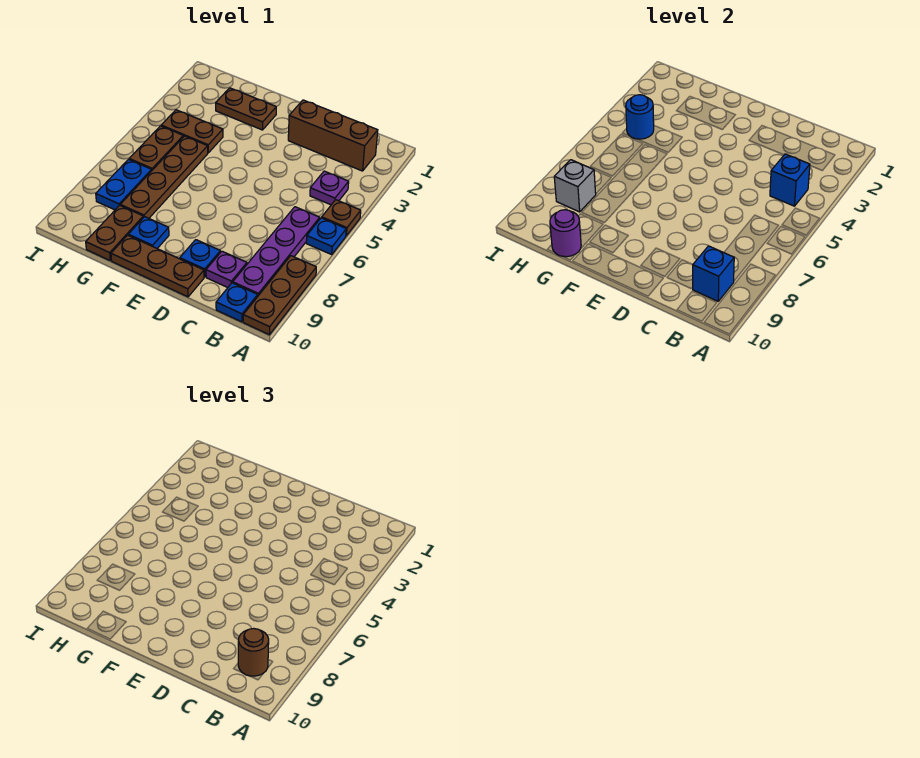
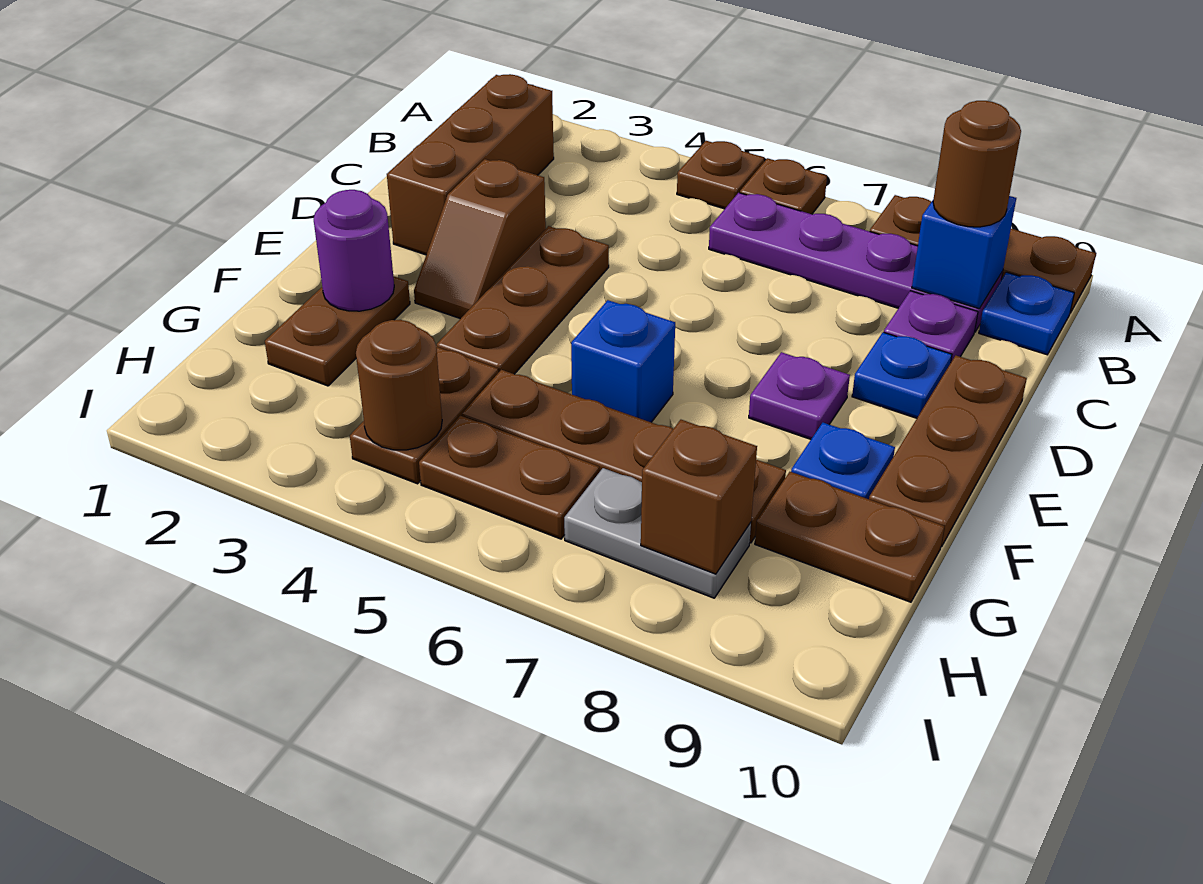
blue 1x1 plate [306,218,346,254] -> brown 1x1 plate [740,158,827,214]
purple 1x1 plate [310,171,349,205] -> purple 1x1 plate moved to [749,352,850,439]
blue 1x1 brick [770,154,810,206] -> blue 1x1 brick moved to [571,300,675,422]
none -> brown 1x2 slope [414,159,546,319]
none -> brown 1x3 plate [437,226,609,374]
purple 1x1 round brick [550,210,581,257] -> purple 1x1 round brick moved to [314,190,394,311]
blue 1x1 round brick [626,95,654,139] -> brown 1x1 round brick [356,320,442,450]
blue 1x2 plate [96,159,152,210] -> grey 1x2 plate [564,468,751,598]
grey 1x1 brick [554,160,596,212] -> brown 1x1 brick [641,420,757,574]

